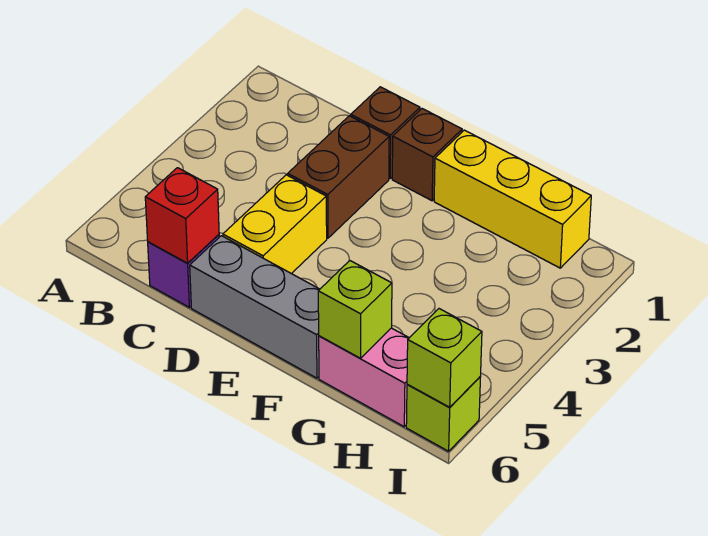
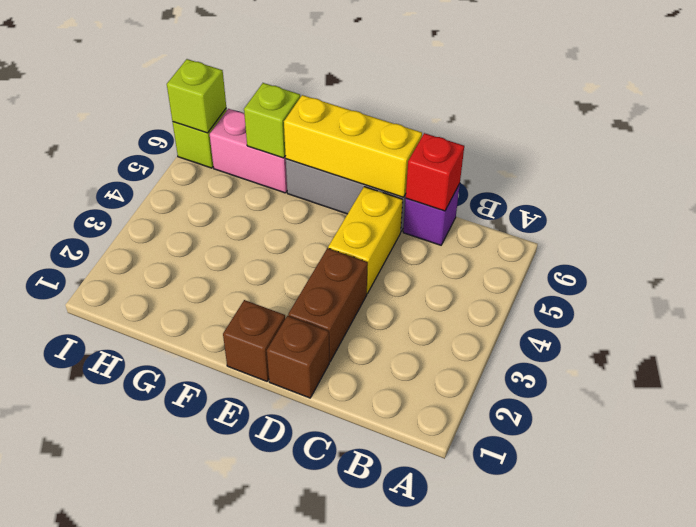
yellow 1x3 brick [434,130,591,268] -> yellow 1x3 brick moved to [284,95,422,197]

